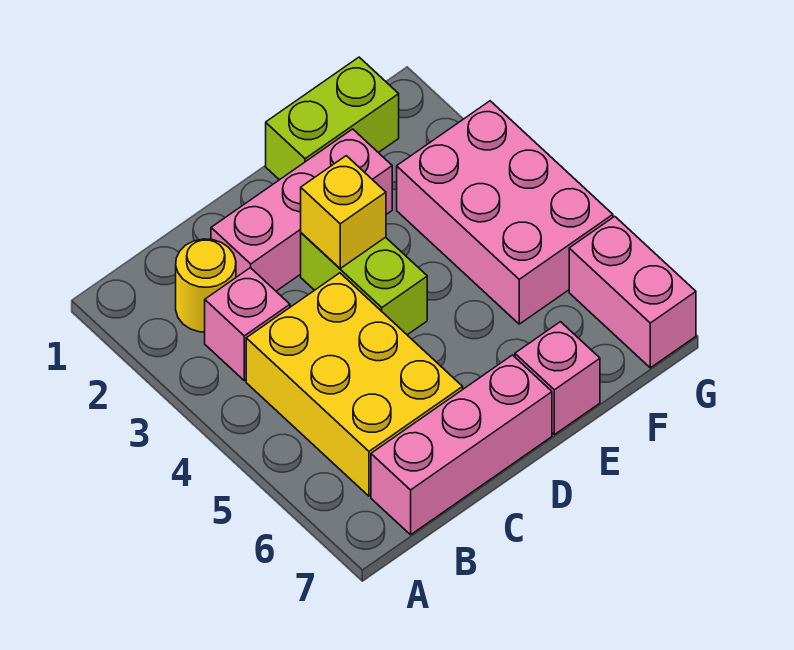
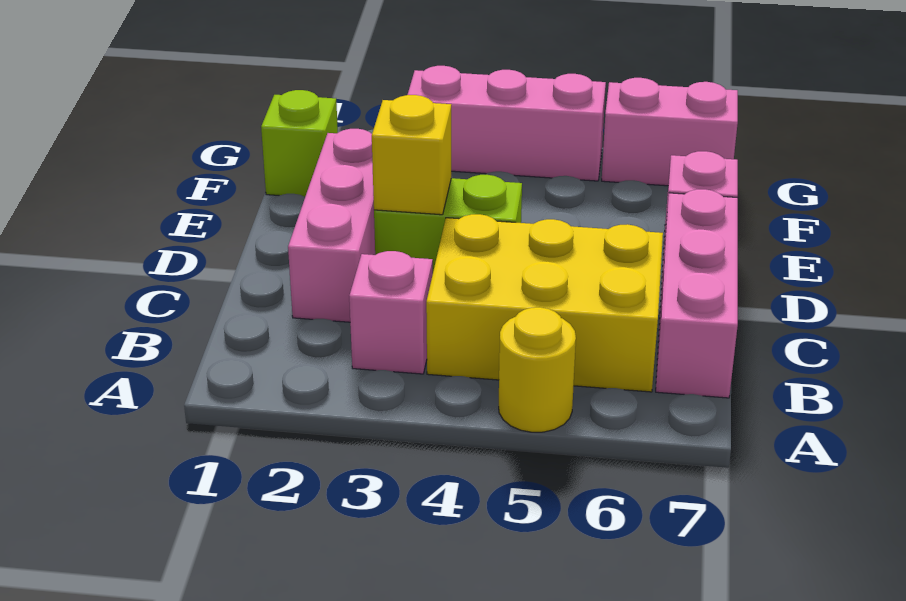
yellow 1x1 round brick [176,239,236,332] -> yellow 1x1 round brick moved to [499,307,576,432]
lime 1x2 brick [266,57,399,180] -> lime 1x1 brick [261,90,338,197]
pink 2x3 brick [397,101,613,324] -> pink 1x3 brick [408,66,606,181]

